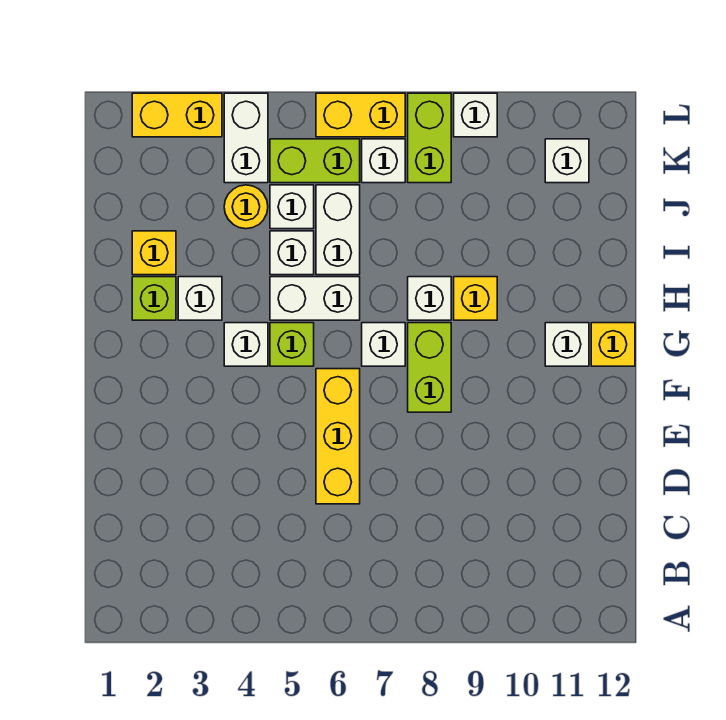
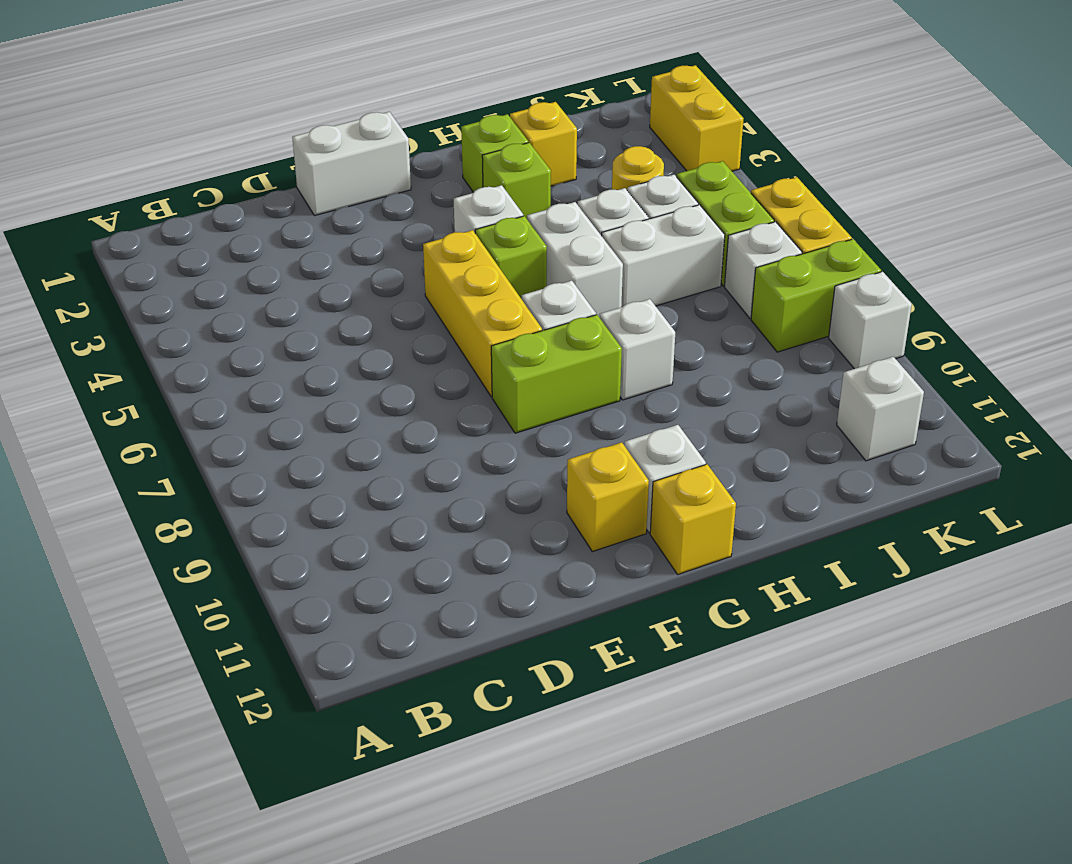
yellow 1x3 brick [316,369,360,504] -> yellow 1x3 brick turned to [423,230,542,397]
white 1x1 brick [178,277,222,320] -> lime 1x1 brick [482,143,551,219]
yellow 1x1 brick [454,277,497,320] -> yellow 1x1 brick moved to [567,442,649,552]
white 1x2 brick [224,93,268,183] -> white 1x2 brick moved to [292,112,411,216]

